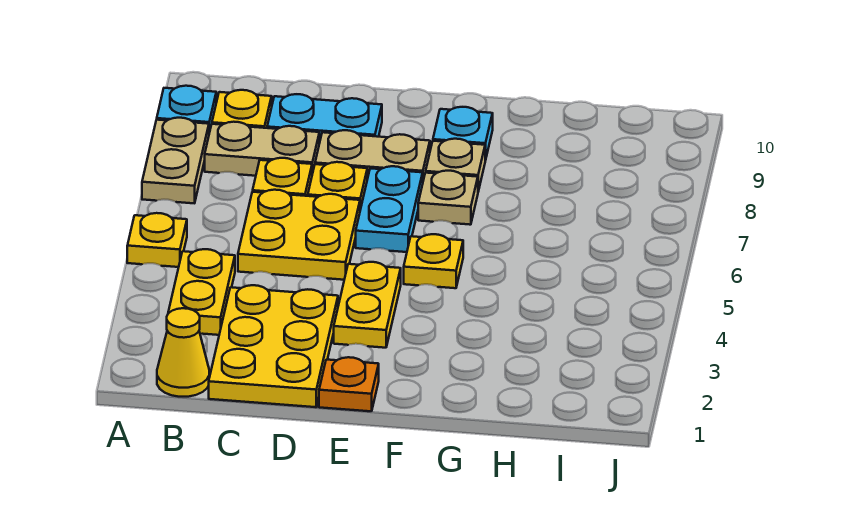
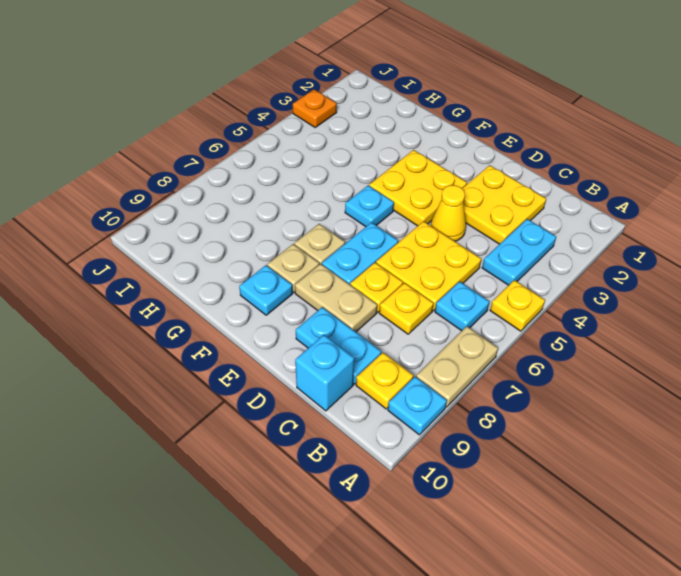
yellow 1x1 cone [157,308,209,397] -> yellow 1x1 cone moved to [431,185,466,241]
yellow 1x2 plate [168,249,235,335] -> cyan 1x2 plate [482,219,556,285]
none -> cyan 1x1 plate [435,281,490,331]
tan 1x2 plate [205,122,319,176] -> none
yellow 2x3 plate [209,285,338,407] -> yellow 2x2 plate [462,165,546,244]
none -> cyan 1x1 brick [295,335,354,411]
orange 1x1 plate [319,357,379,411] -> orange 1x1 plate moved to [293,89,337,127]
yellow 1x2 plate [334,262,401,348] -> yellow 2x2 plate [369,150,467,226]
yellow 1x1 plate [404,234,463,288] -> cyan 1x1 plate [345,185,394,227]

